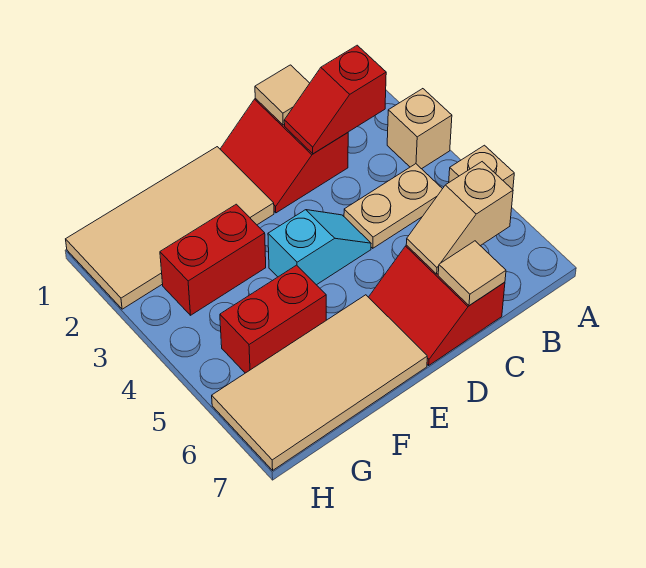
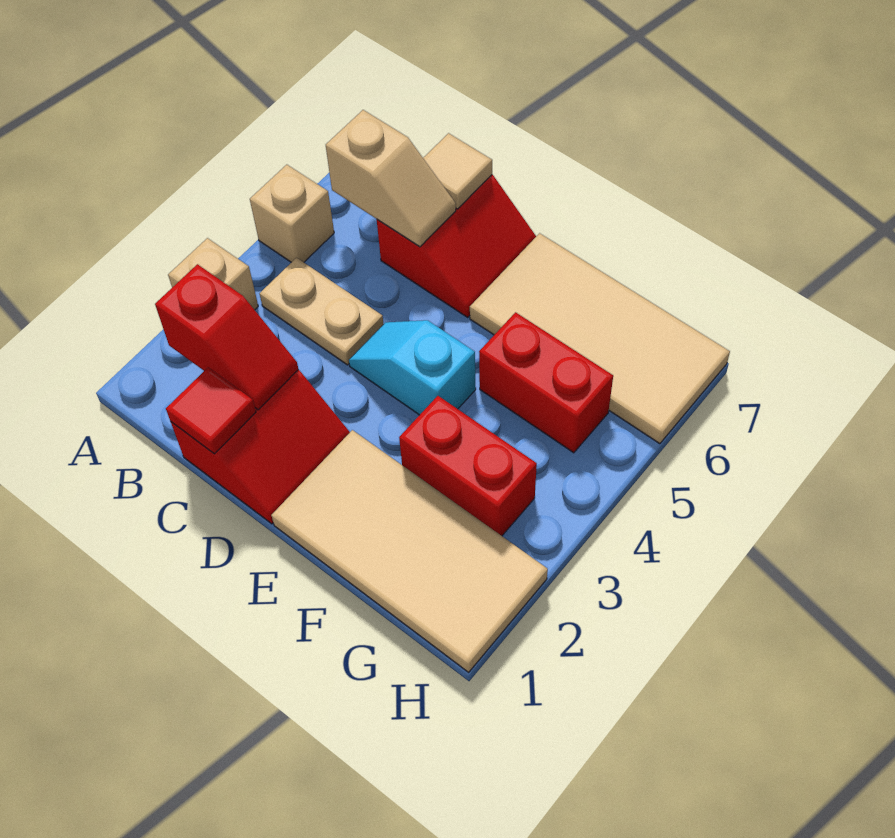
tan 1x1 tile [255,65,310,125] -> red 1x1 tile [166,368,256,454]

